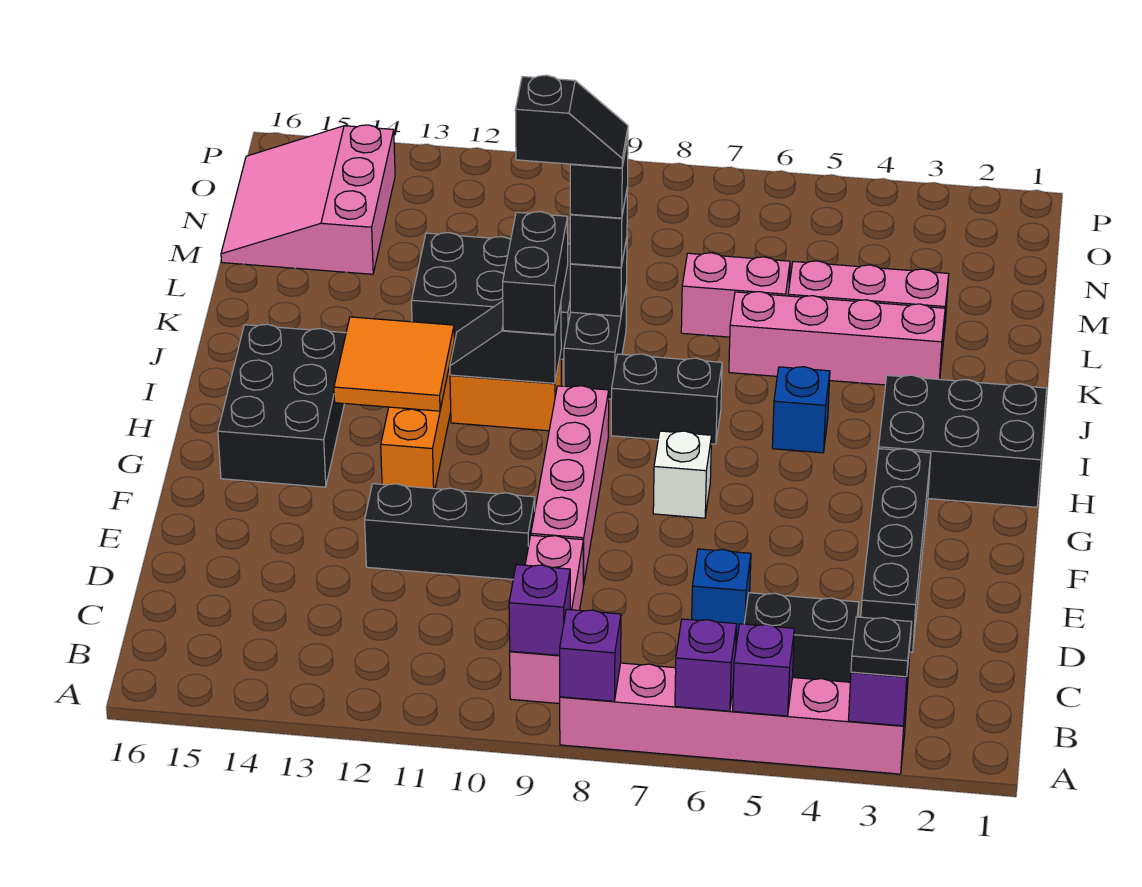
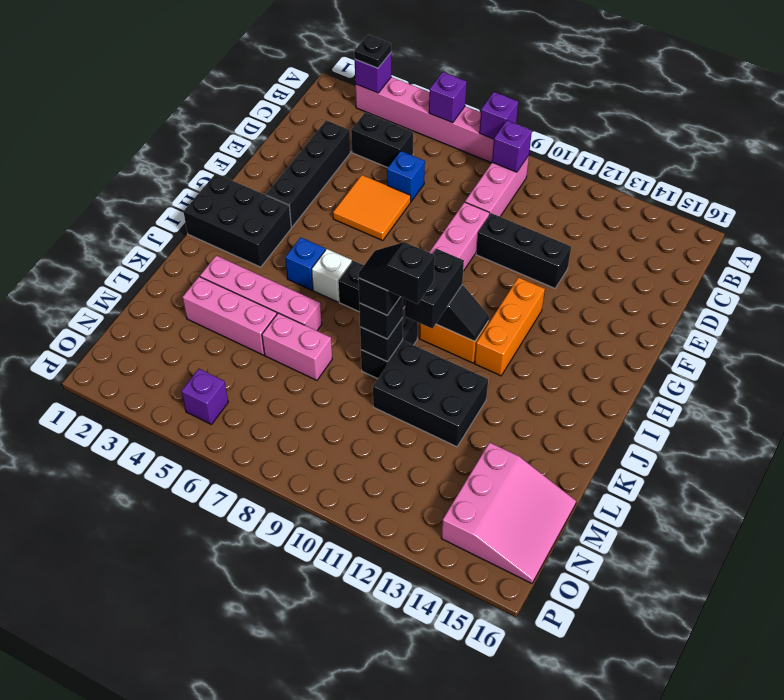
purple 1x1 brick [733,624,794,716] -> purple 1x1 brick moved to [181,369,228,424]
white 1x1 brick [653,431,712,518] -> white 1x1 brick moved to [312,249,352,302]
black 2x3 brick [218,324,346,487] -> none
orange 2x2 tile [334,317,454,411] -> orange 2x2 tile moved to [333,175,411,241]

